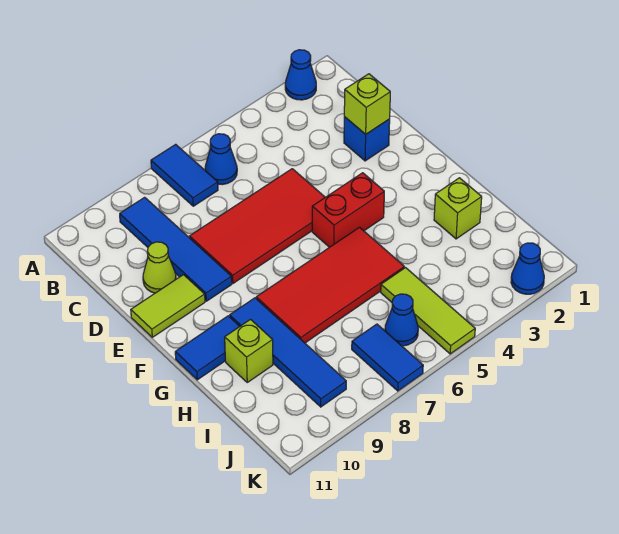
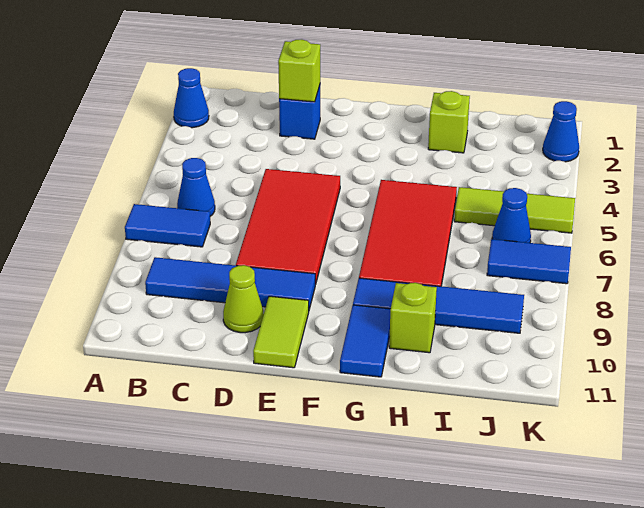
red 1x2 brick [312,173,384,247] -> none

